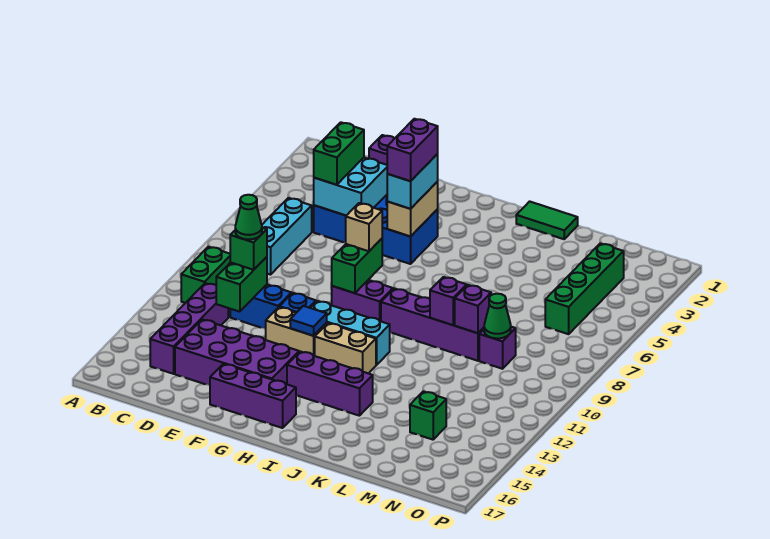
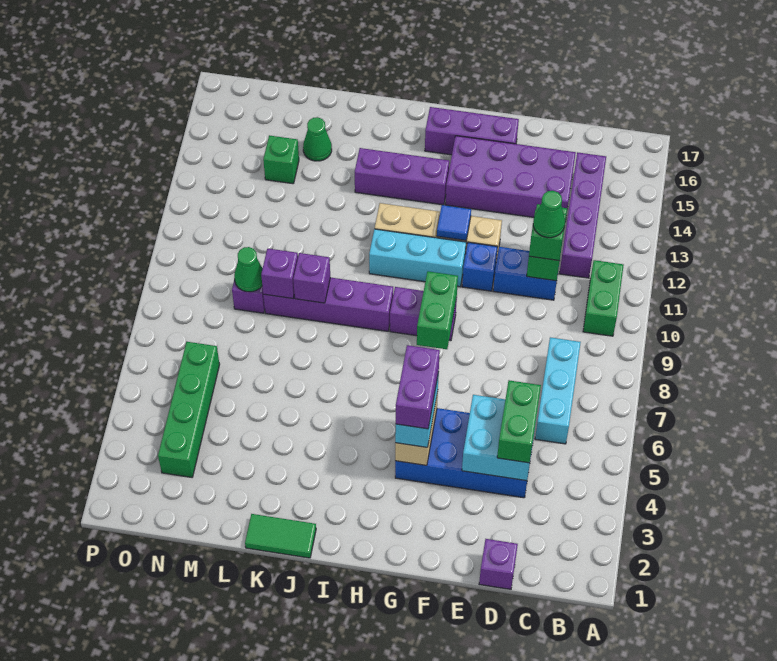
tan 1x1 brick [346,203,382,251] -> none
none -> green 1x1 cone [303,117,332,161]

